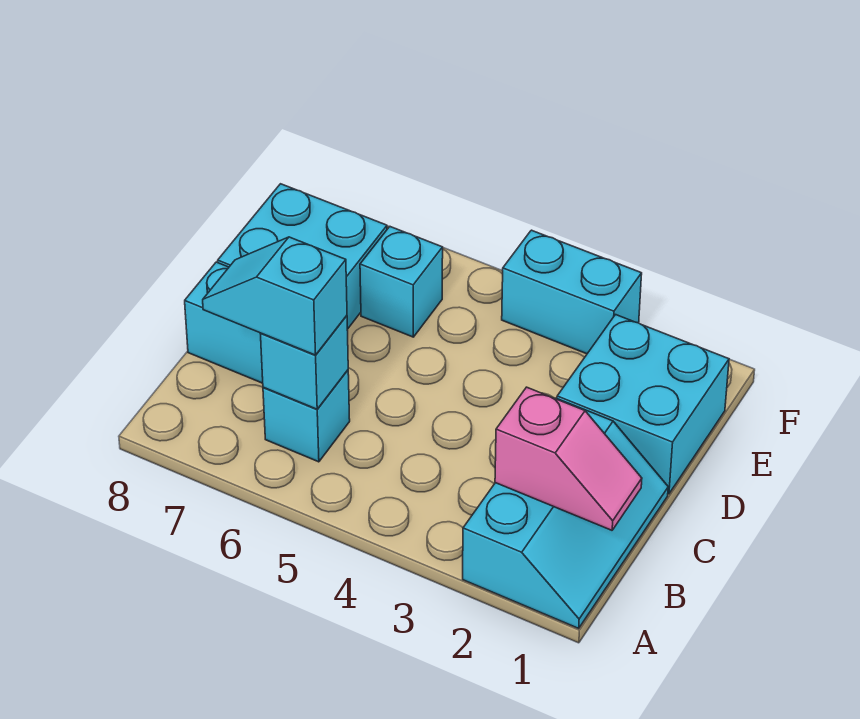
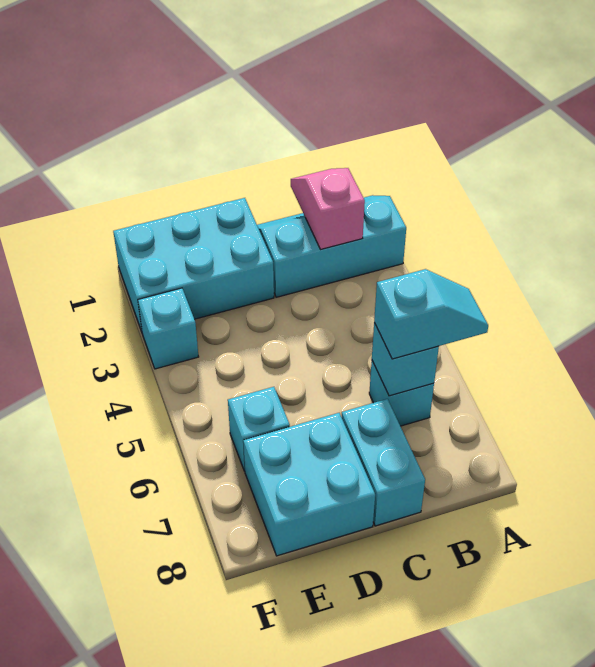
cyan 1x2 slope [203,237,347,355] -> cyan 1x2 slope turned to [374,269,488,359]
cyan 2x2 brick [557,315,729,494] -> cyan 2x3 brick [113,198,274,331]
cyan 1x2 brick [502,230,642,354] -> cyan 1x1 brick [138,288,199,369]

